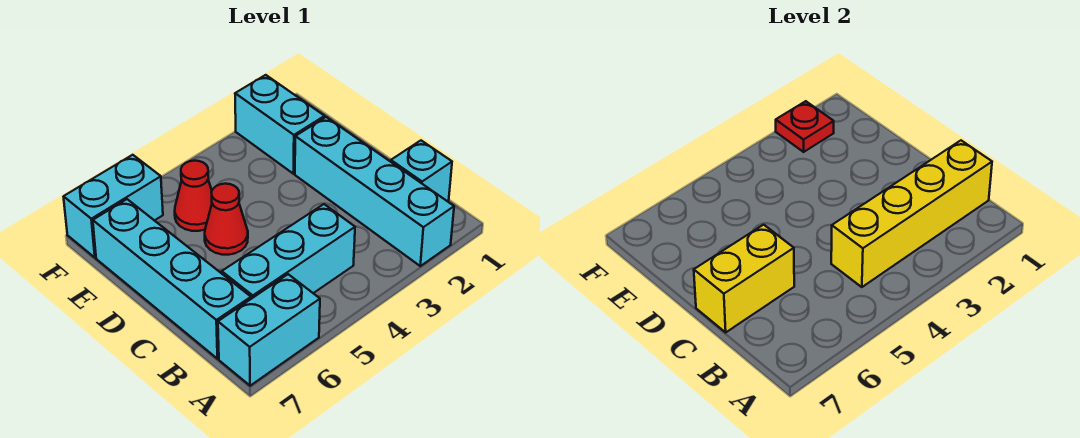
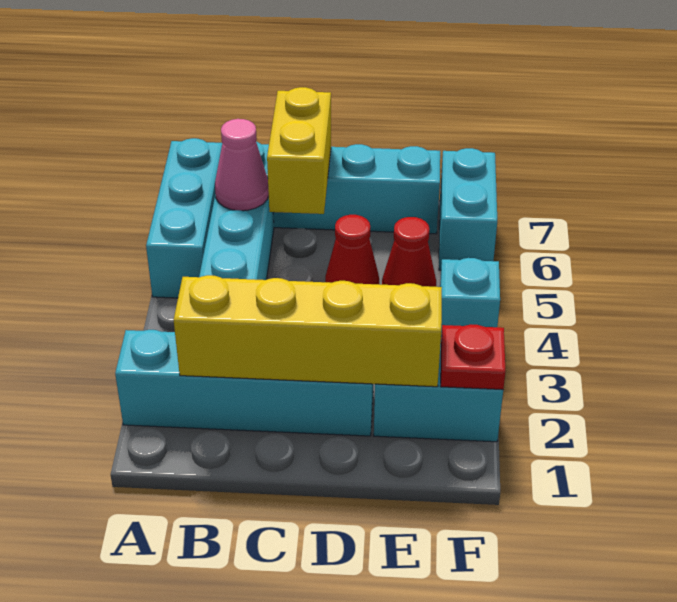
cyan 1x2 brick [218,274,320,386] -> cyan 1x3 brick [146,138,222,298]
cyan 1x1 brick [391,141,452,201] -> cyan 1x1 brick moved to [440,258,500,337]
yellow 1x4 brick [831,141,992,287] -> yellow 1x4 brick turned to [174,275,442,387]
none -> pink 1x1 cone [215,119,269,211]

